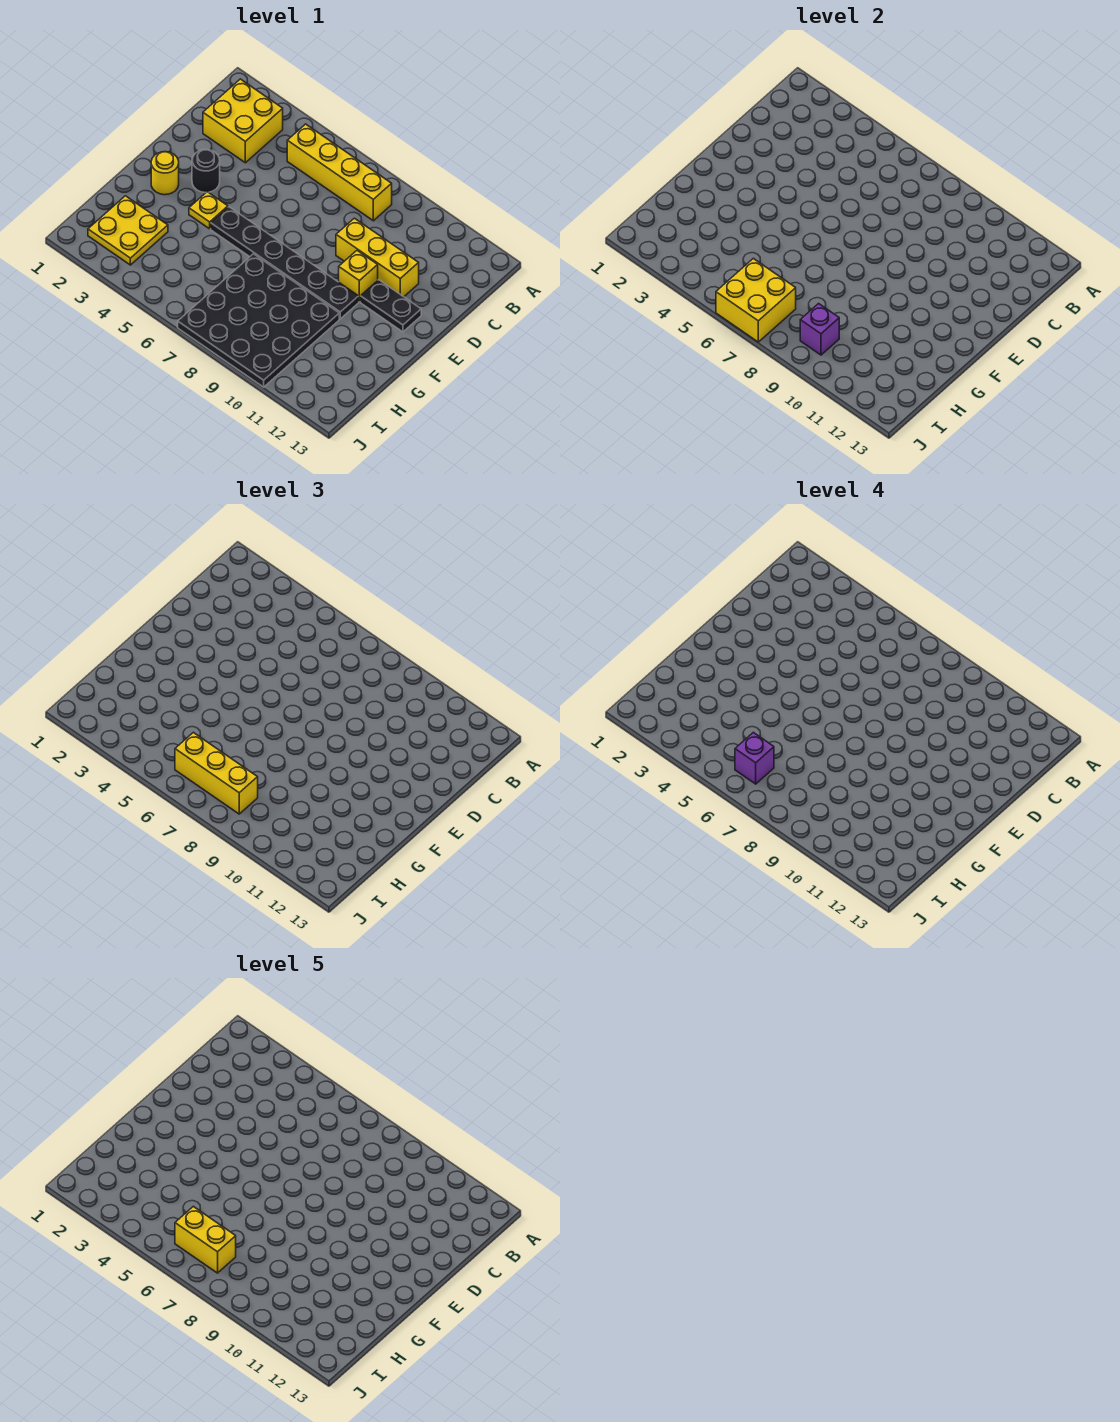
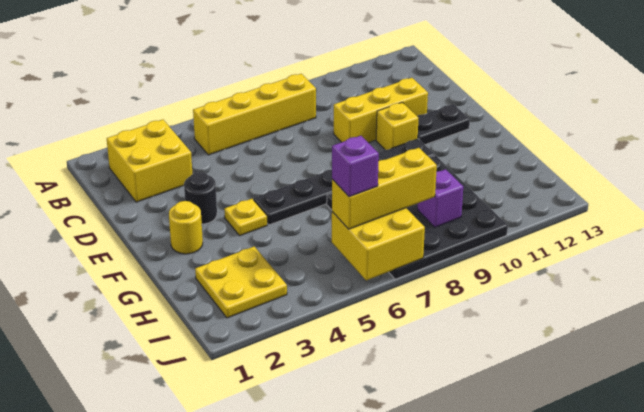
yellow 1x2 brick [175,1206,236,1273] -> none

